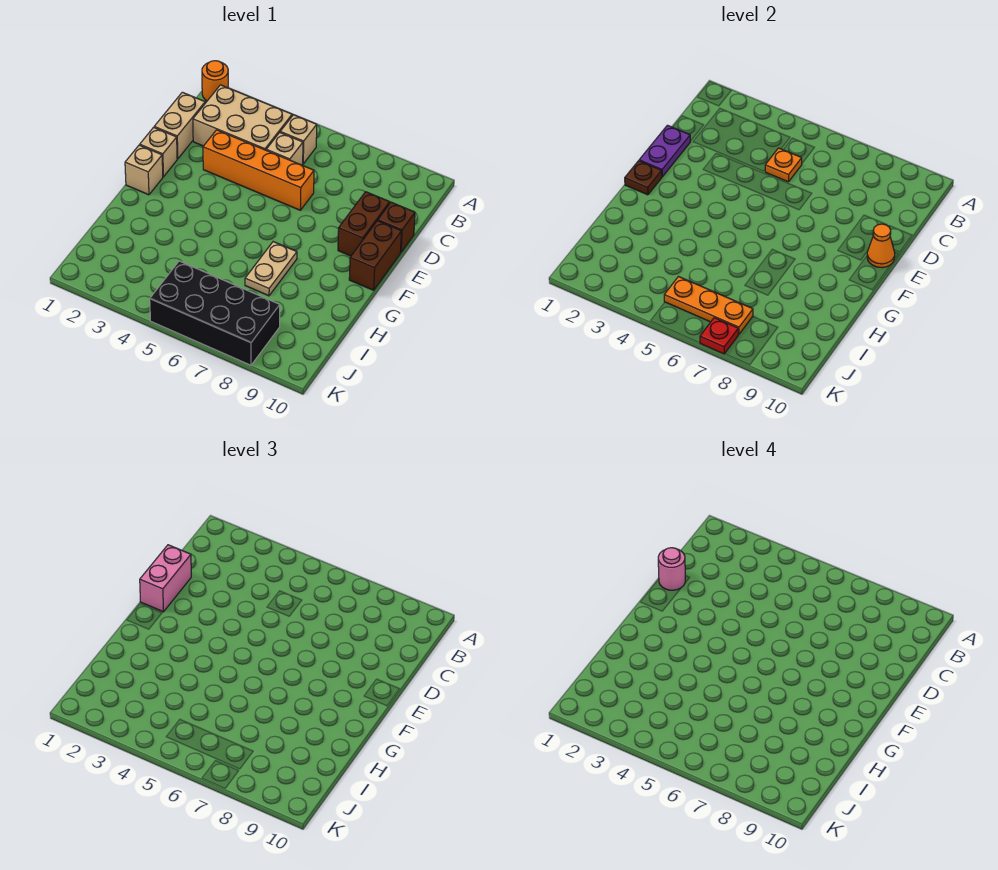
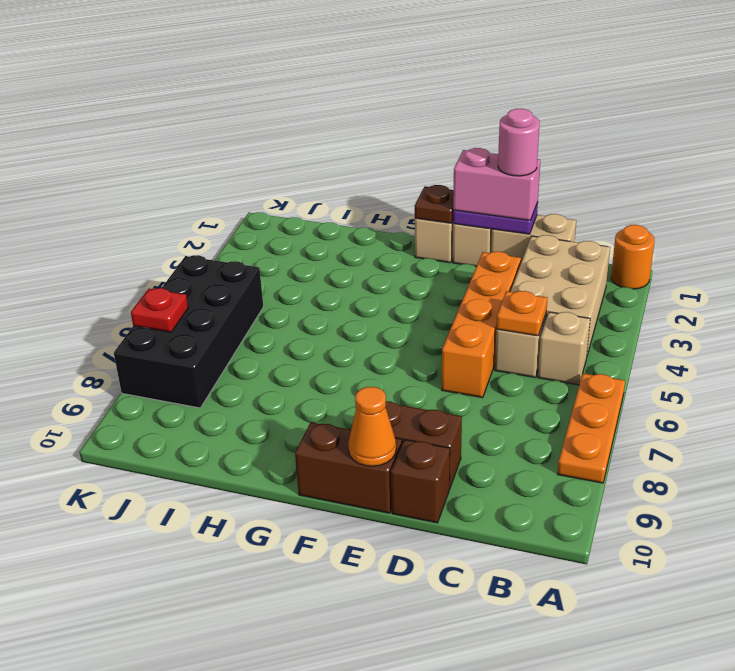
tan 1x2 plate [245,242,297,296] -> none
orange 1x3 plate [664,277,753,334] -> orange 1x3 plate moved to [558,373,625,483]

